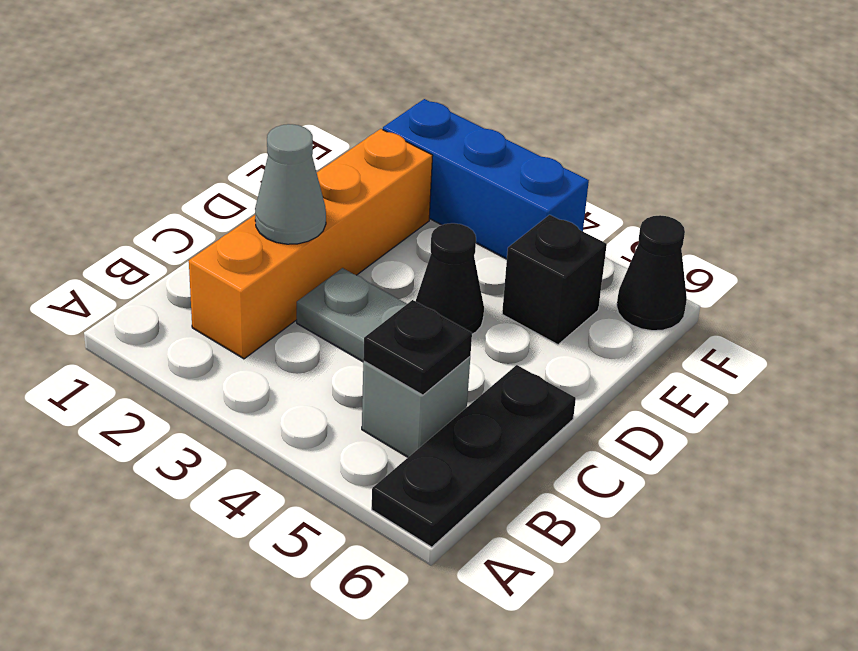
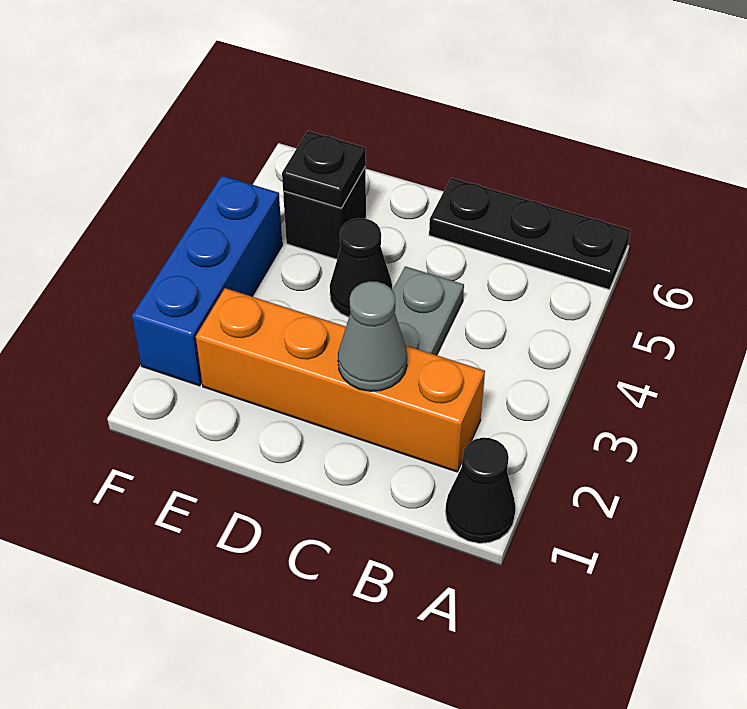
grey 1x1 brick [362,357,470,457] -> none
black 1x1 plate [363,300,472,395] -> black 1x1 plate moved to [282,131,366,208]
black 1x1 cone [617,215,687,331] -> black 1x1 cone moved to [445,438,516,543]

